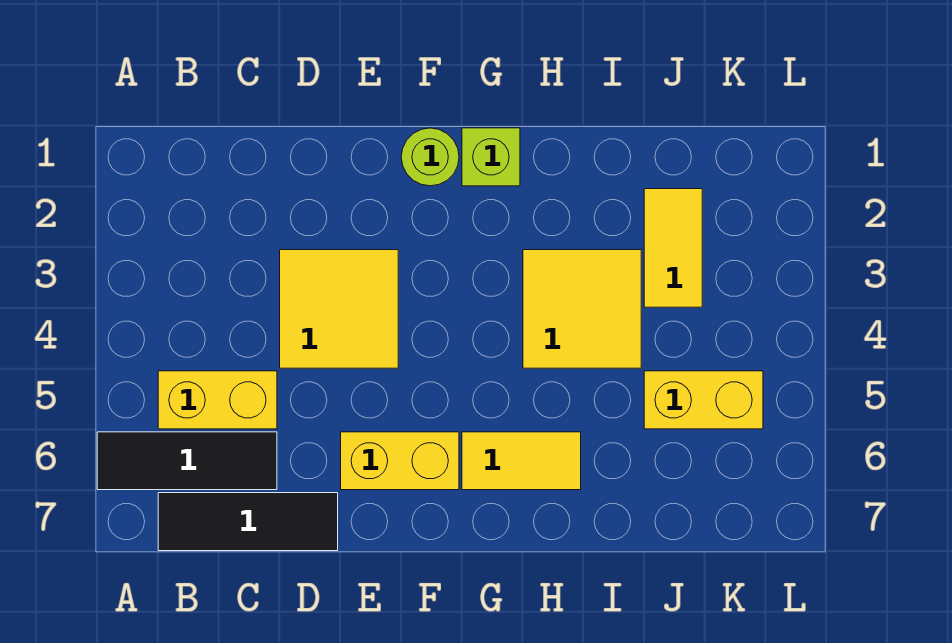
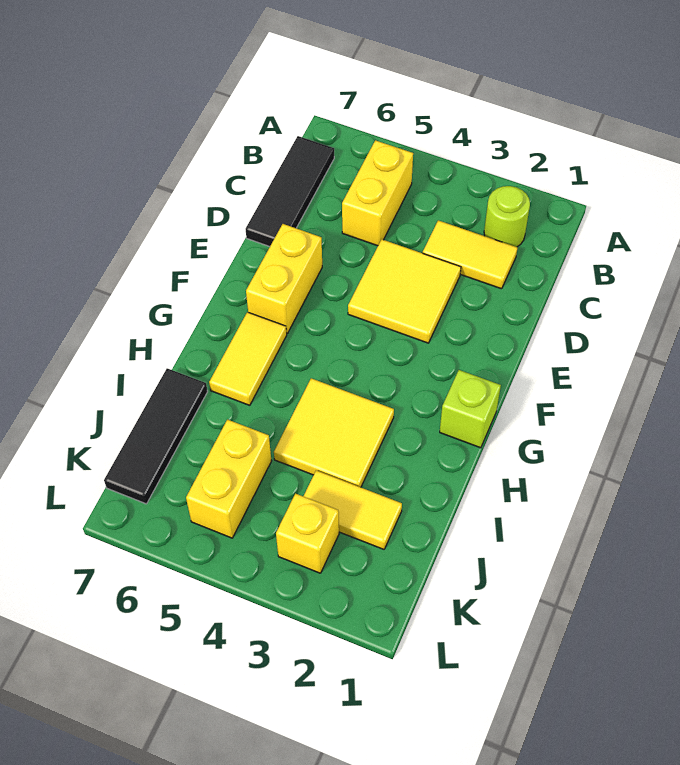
black 1x3 tile [97,432,277,490] -> black 1x3 tile moved to [104,368,208,504]
none -> yellow 1x2 tile [423,220,517,289]
lime 1x1 round brick [401,128,459,186] -> lime 1x1 round brick moved to [484,186,530,247]
none -> yellow 1x1 brick [276,494,339,573]

